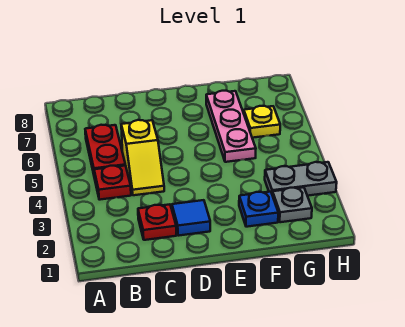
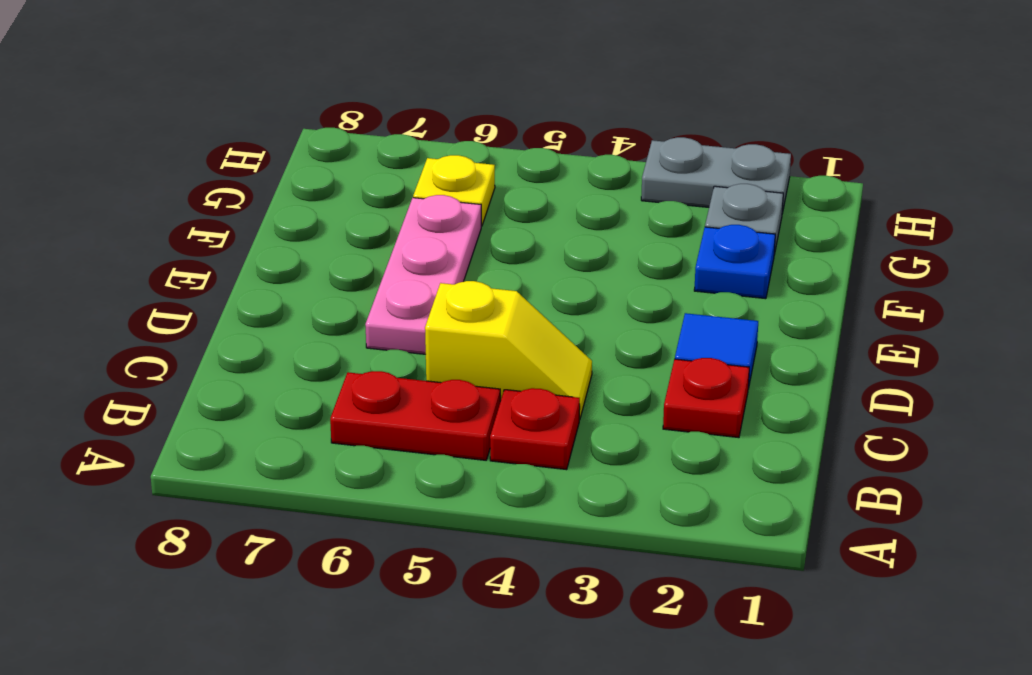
pink 1x3 plate [206,91,256,162] -> pink 1x3 plate turned to [365,195,481,354]
grey 1x2 plate [265,162,337,196] -> grey 1x2 plate turned to [641,137,791,213]

